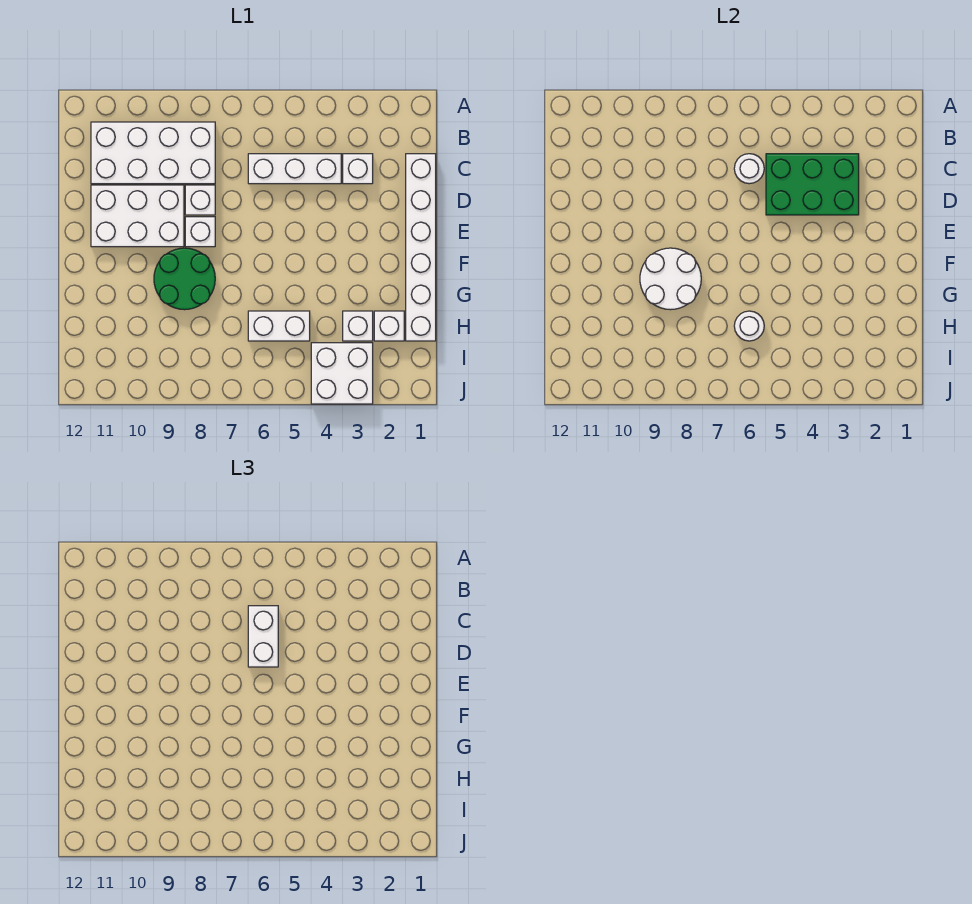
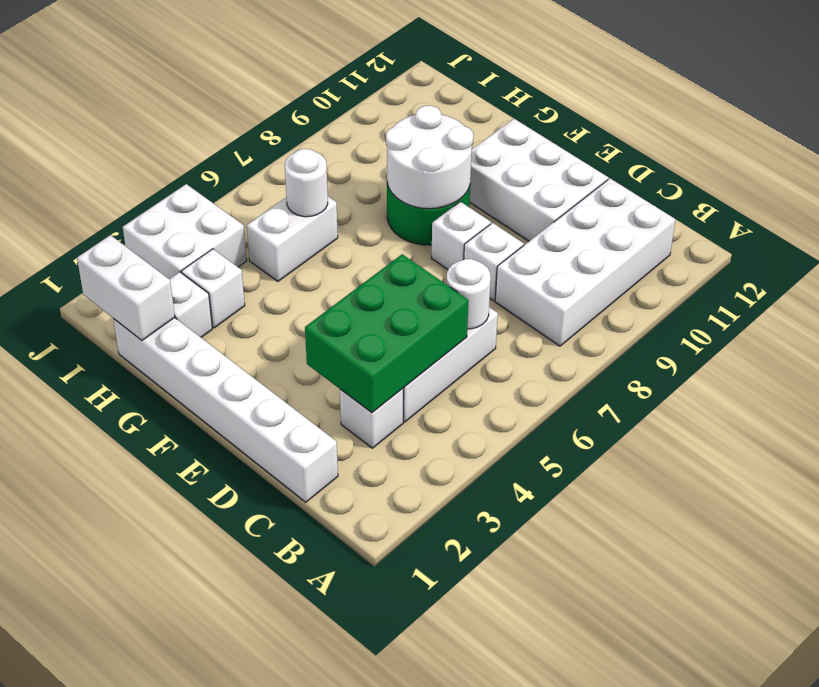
white 1x2 brick [248,606,278,667] -> white 1x2 brick moved to [77,235,175,340]
white 2x3 brick [91,185,184,247] -> white 2x3 brick turned to [470,119,608,241]

